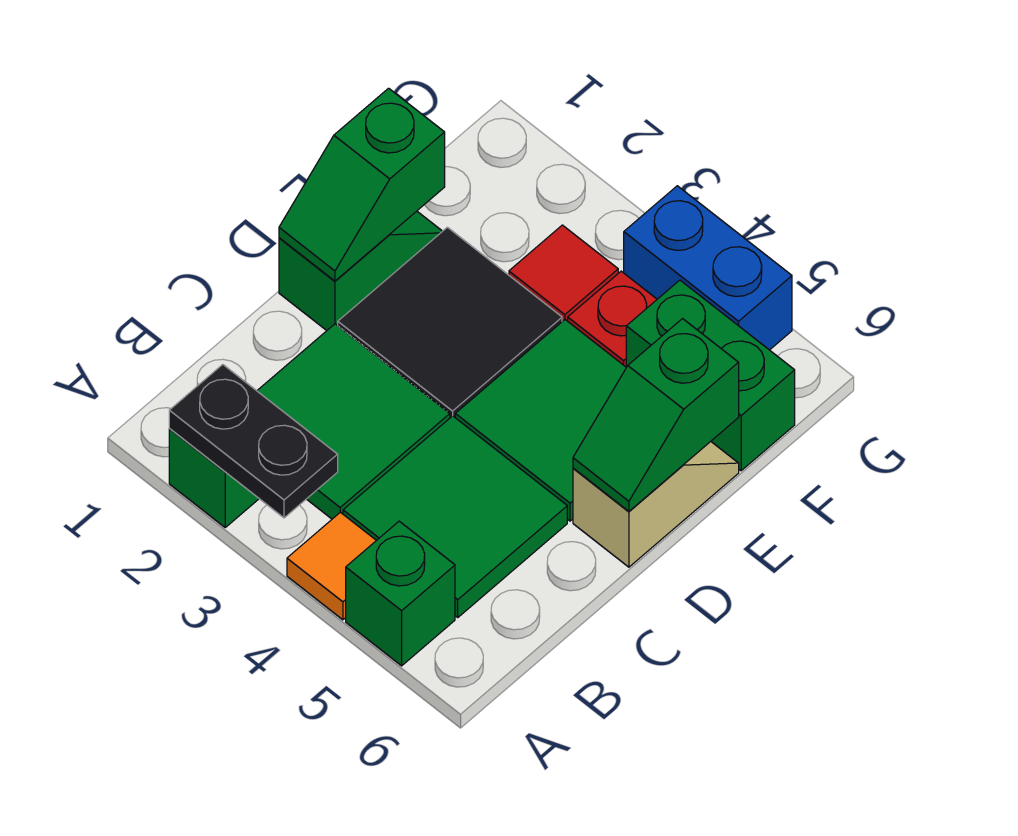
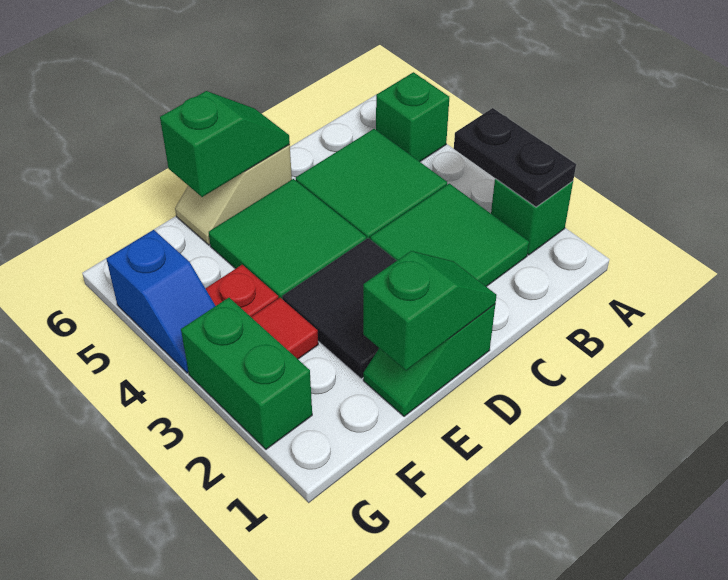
orange 1x1 tile [287,512,376,620] -> none
green 1x2 brick [626,280,795,471] -> green 1x2 brick moved to [181,298,312,449]
blue 1x2 brick [624,186,792,350] -> blue 1x2 slope [106,230,215,373]

